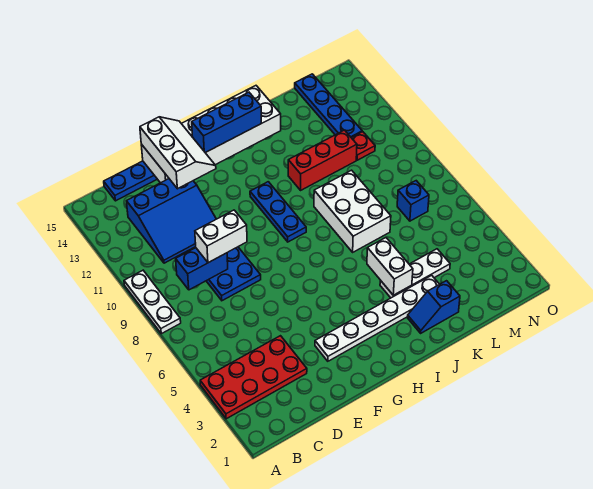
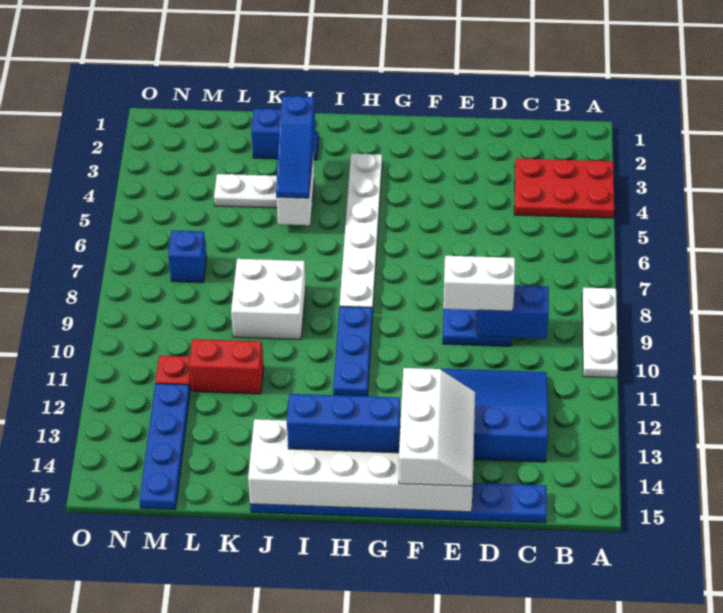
red 2x4 plate [200,336,307,419] -> red 2x3 plate [514,158,614,218]
white 2x3 slope [140,117,216,189] -> white 2x3 slope turned to [399,368,475,486]
white 1x6 plate [315,275,439,361] -> white 1x6 plate turned to [340,154,382,311]
none -> blue 1x3 slope [276,96,315,198]
white 2x3 brick [314,170,391,252] -> white 2x2 brick [231,259,306,340]
red 1x3 brick [288,130,357,190] -> red 1x2 brick [189,339,264,394]

